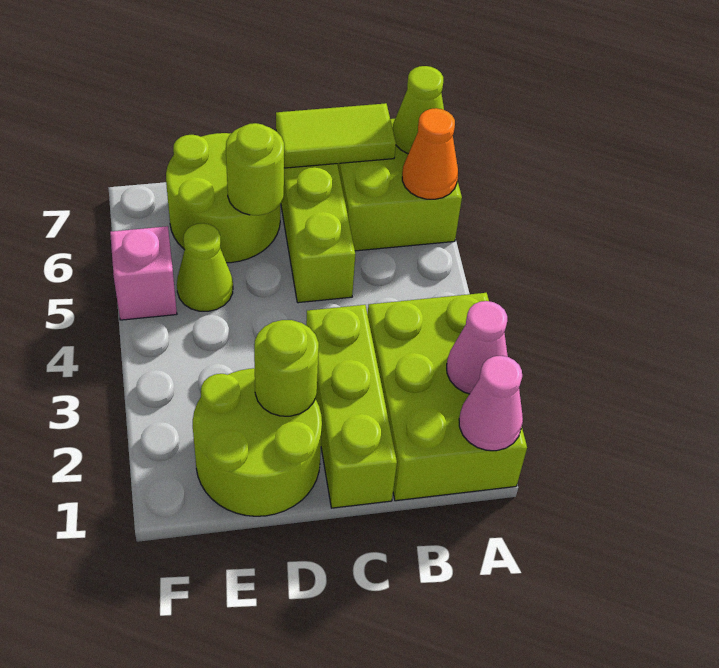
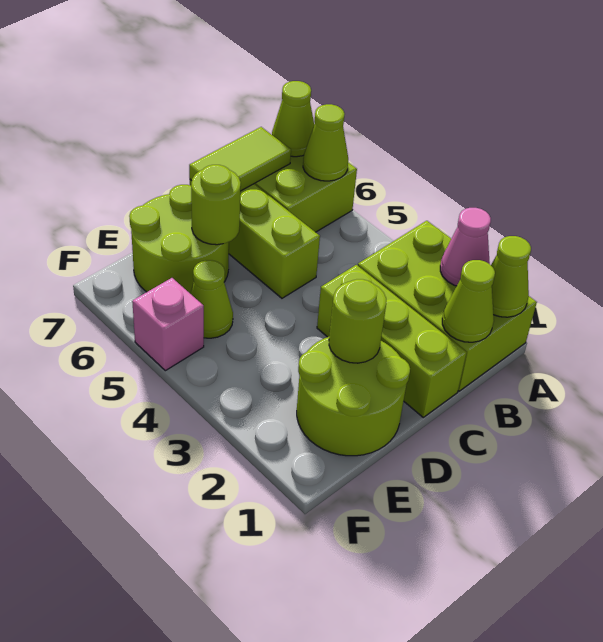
pink 1x1 cone [459,356,523,451] -> lime 1x1 cone [491,236,531,317]
orange 1x1 cone [402,108,458,199] -> lime 1x1 cone [303,104,348,181]
none -> lime 1x1 cone [442,260,495,342]

